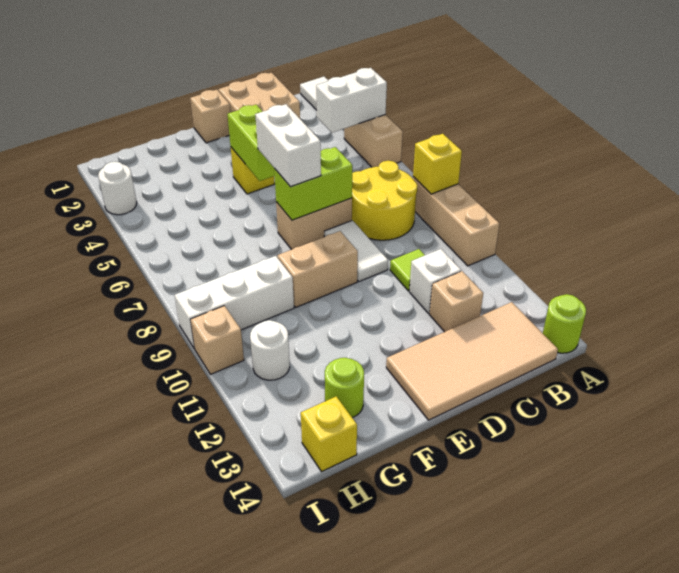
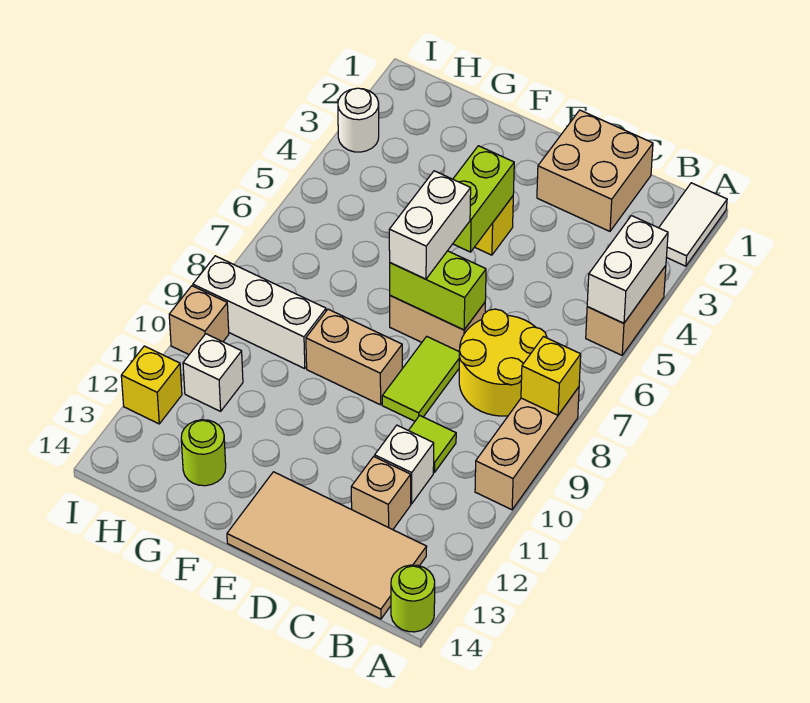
white 1x2 brick [316,68,387,133] -> white 1x2 brick turned to [587,216,668,323]
white 1x2 tile [324,220,388,282] -> lime 1x2 tile [382,336,459,421]
tan 1x1 brick [190,90,230,143] -> none
white 1x1 round brick [250,320,290,380] -> white 1x1 brick [183,334,243,411]
yellow 1x1 brick [301,397,357,471] -> yellow 1x1 brick moved to [121,346,182,424]

